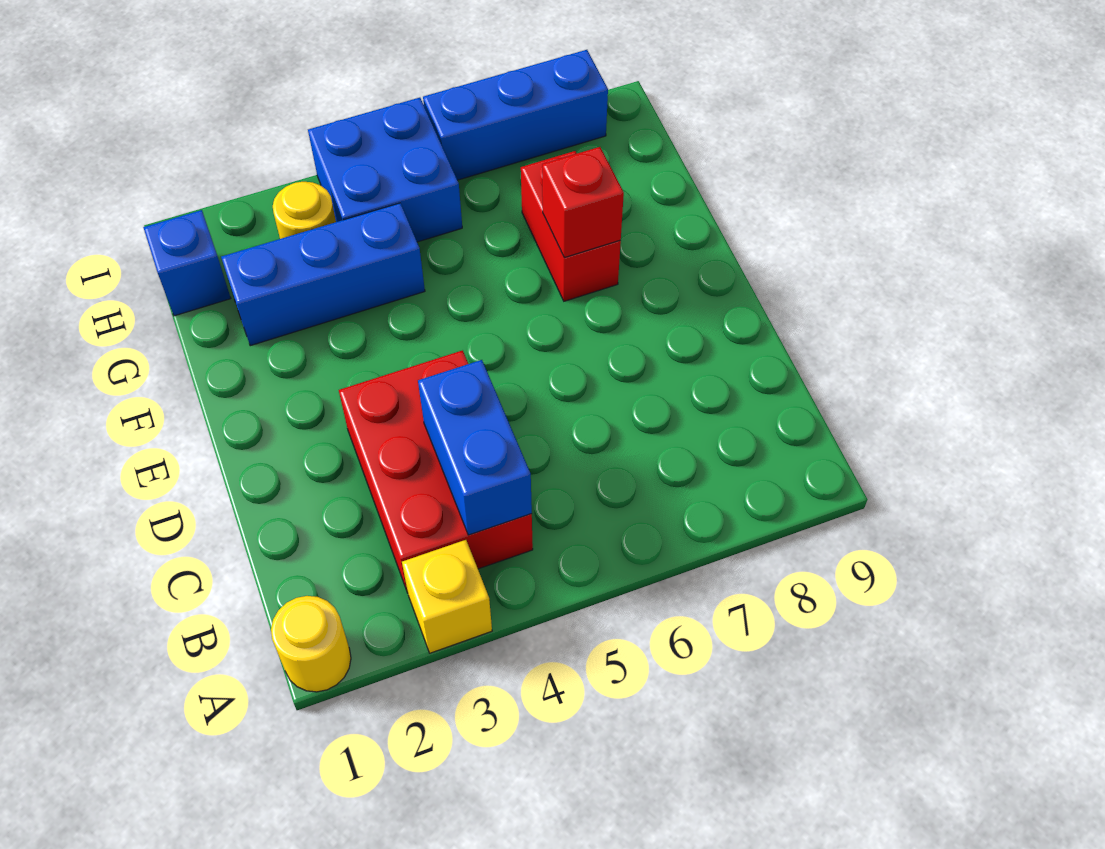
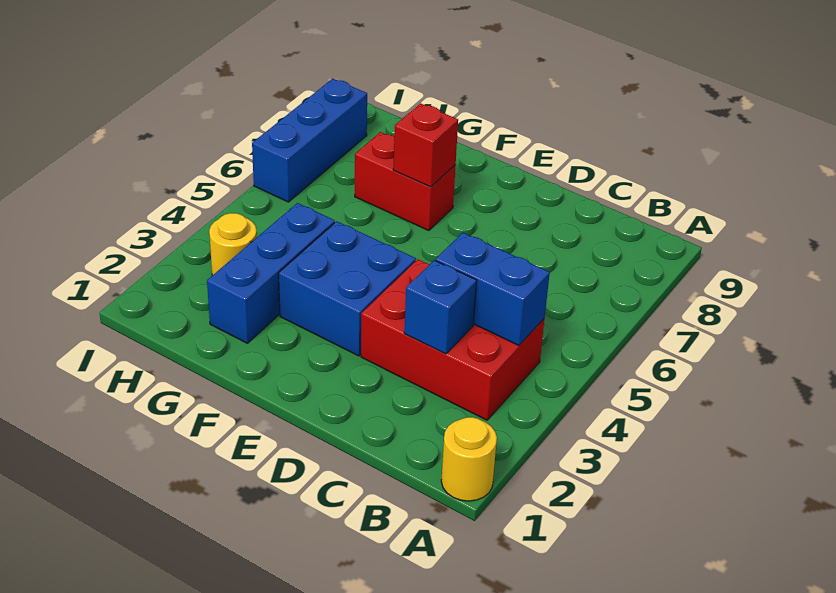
yellow 1x1 brick [402,540,492,653] -> none
blue 1x1 brick [143,210,231,316] -> blue 1x1 brick moved to [404,260,477,354]
blue 2x2 brick [308,98,462,242] -> blue 2x2 brick moved to [279,221,416,356]

